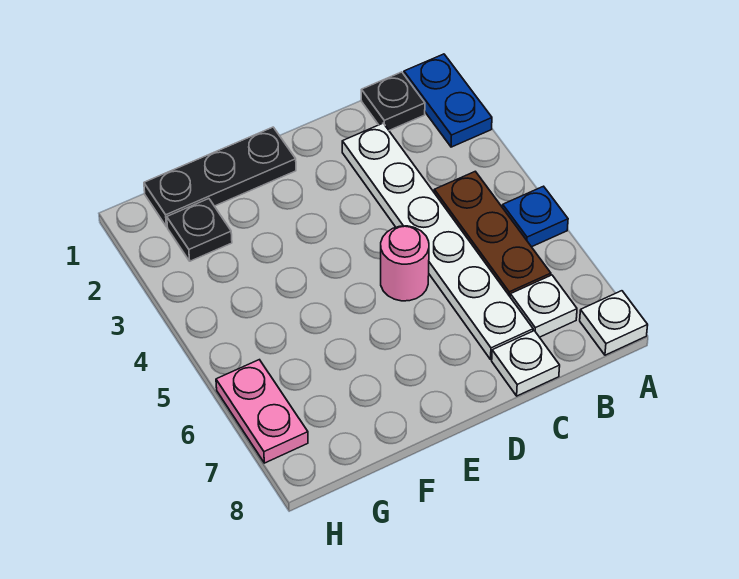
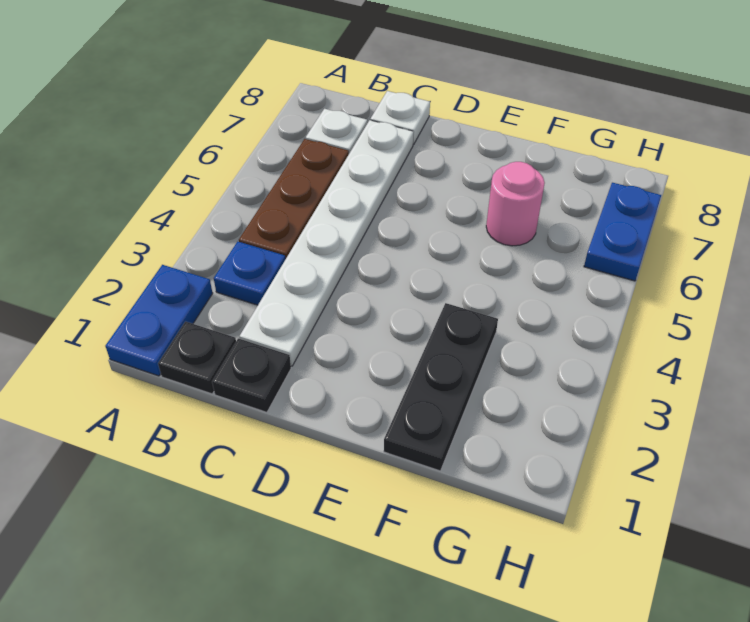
blue 1x1 plate [503,186,568,247] -> blue 1x1 plate moved to [214,242,286,305]
white 1x1 plate [580,291,648,355] -> none
pink 1x1 round brick [381,226,429,301] -> pink 1x1 round brick moved to [486,162,545,246]
black 1x3 plate [144,127,296,227] -> black 1x3 plate turned to [384,303,498,471]
black 1x1 plate [167,199,232,261] -> black 1x1 plate moved to [212,338,291,412]
pink 1x2 plate [216,360,308,463] -> blue 1x2 plate [584,183,661,281]

